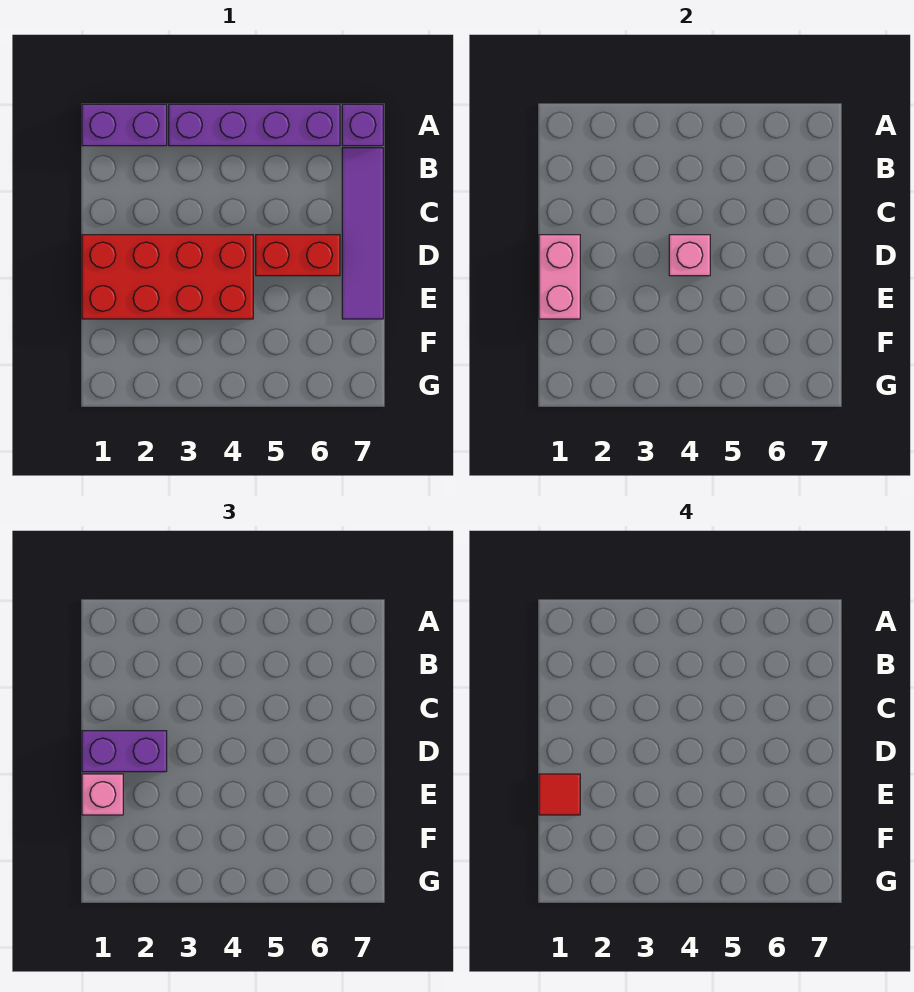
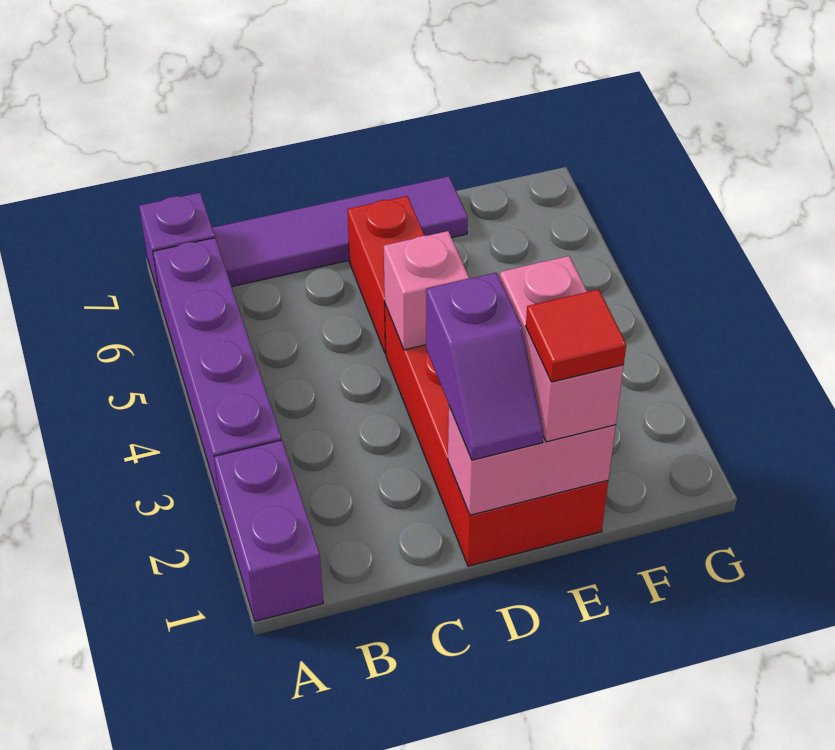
purple 1x2 brick [82,731,167,772] -> purple 1x2 slope [426,273,543,460]
pink 1x1 brick [82,774,123,815] -> pink 1x2 brick [500,256,624,442]

